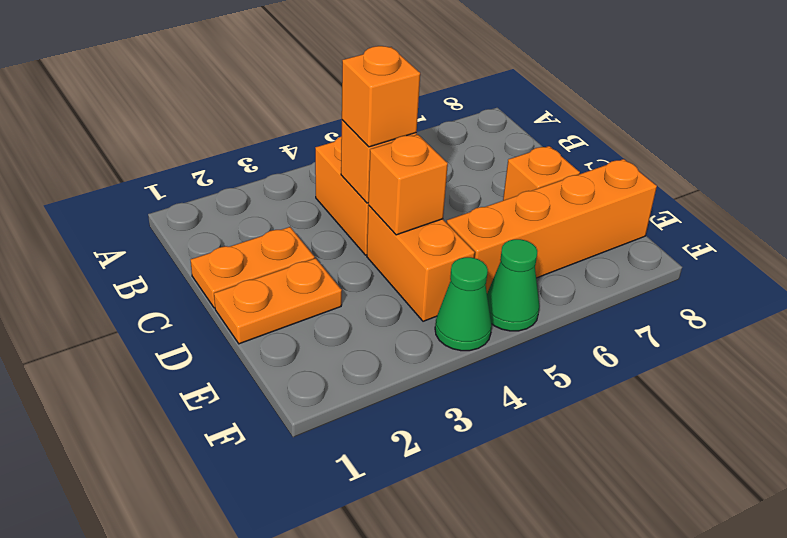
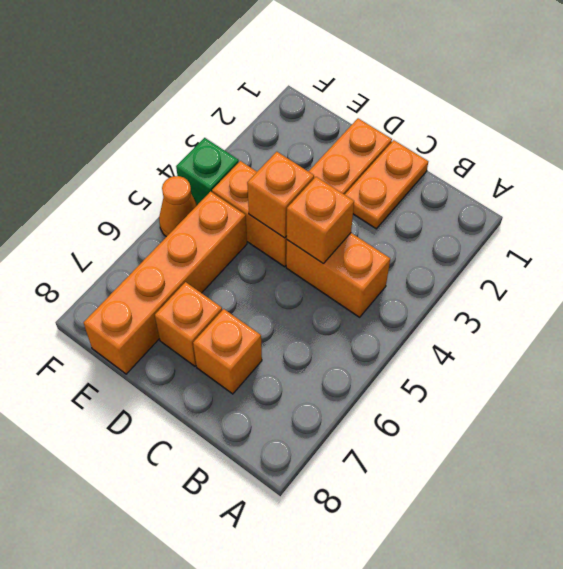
orange 1x1 brick [342,46,420,147] -> orange 1x1 brick moved to [193,309,262,394]
green 1x1 cone [435,257,492,351] -> green 1x1 brick [176,138,239,205]
green 1x1 cone [487,239,539,331] -> orange 1x1 cone [159,176,197,237]

